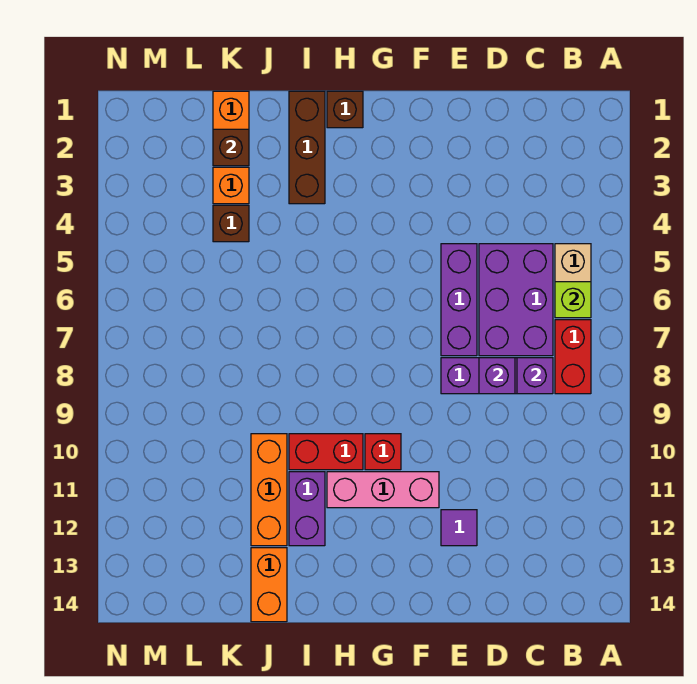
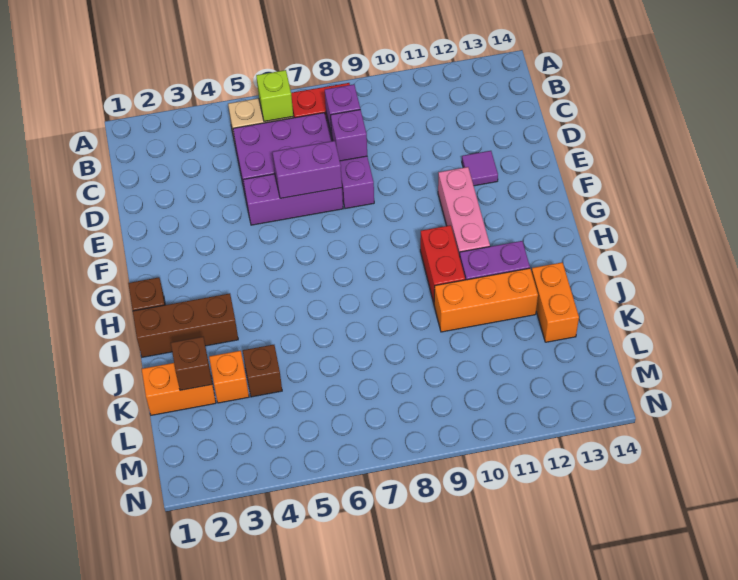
none -> purple 1x2 brick [273,141,342,198]
red 1x1 brick [365,434,401,470] -> none
orange 1x2 brick [251,548,287,622] -> orange 1x2 brick turned to [532,262,579,342]

